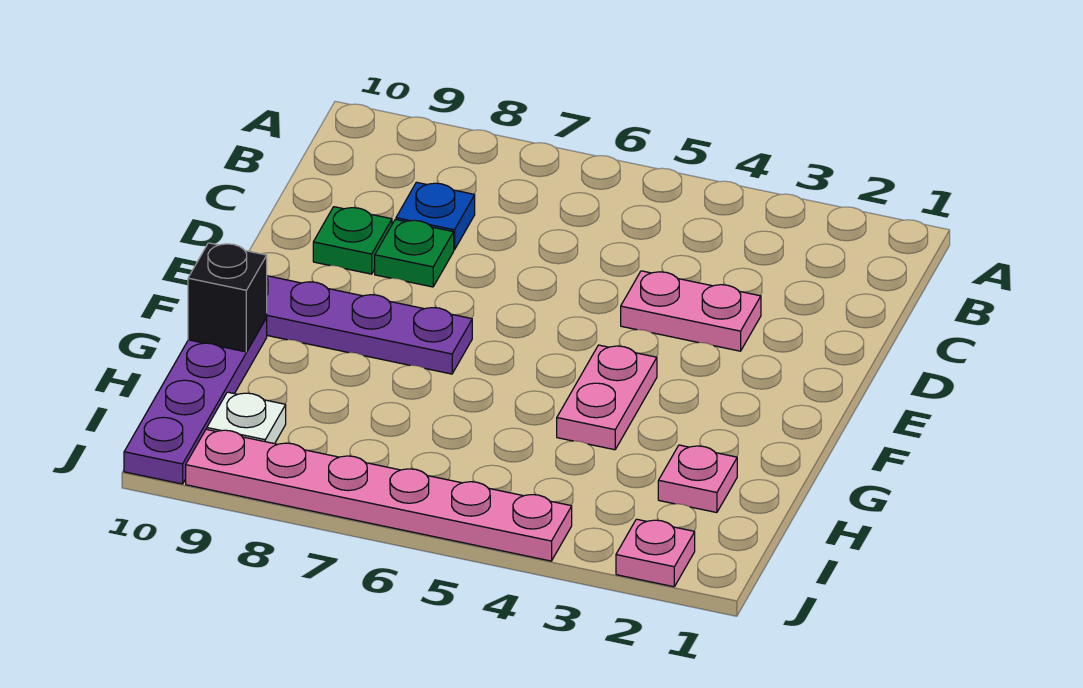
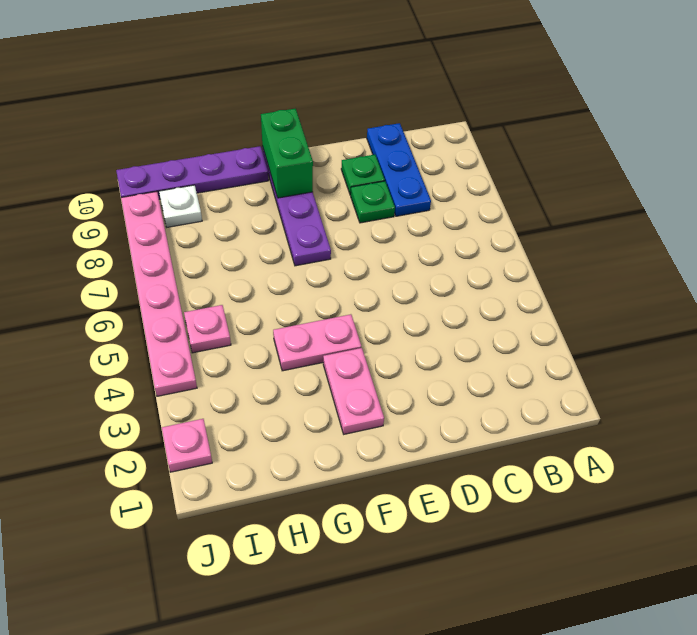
blue 1x1 plate [396,182,475,250] -> blue 1x3 plate [367,123,431,216]
pink 1x2 plate [621,271,761,351] -> pink 1x2 plate moved to [323,348,384,434]
none -> green 1x2 brick [261,109,313,198]
black 1x1 brick [188,243,267,352] -> none
pink 1x1 plate [658,445,737,513] -> pink 1x1 plate moved to [184,305,231,353]

